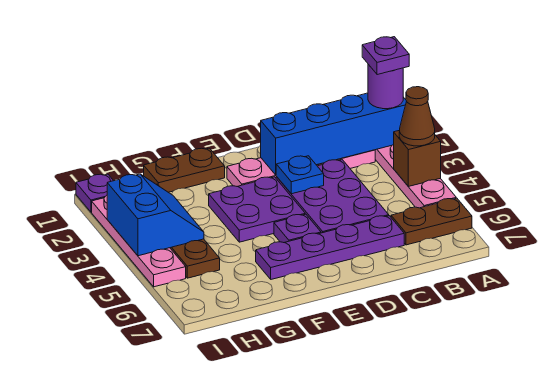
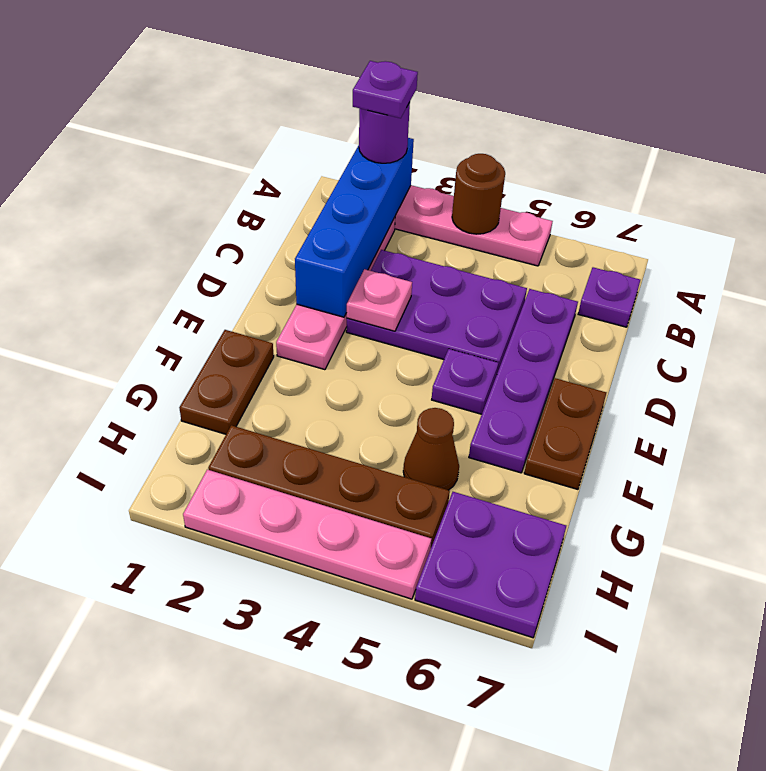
brown 1x1 brick [394,130,441,186] -> brown 1x1 round brick [452,154,505,234]
brown 1x1 cone [399,87,435,146] -> brown 1x1 cone moved to [403,408,459,490]
brown 1x2 plate [391,198,472,245] -> brown 1x2 plate moved to [524,378,606,489]
blue 1x1 plate [276,156,324,194] -> pink 1x1 plate [346,269,412,331]
purple 2x2 plate [209,177,305,242] -> purple 2x2 plate moved to [415,492,566,638]
blue 2x2 slope [107,174,204,256] -> none
purple 1x1 plate [76,174,113,212] -> purple 1x1 plate moved to [578,267,640,327]

